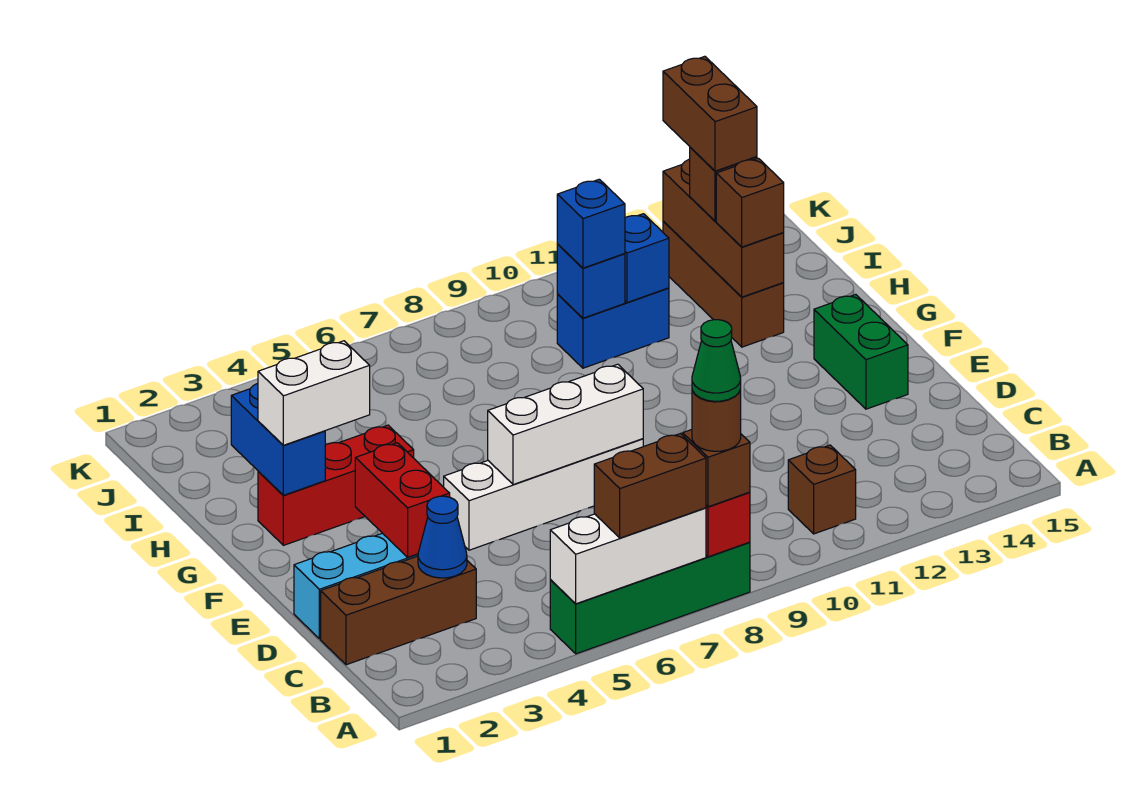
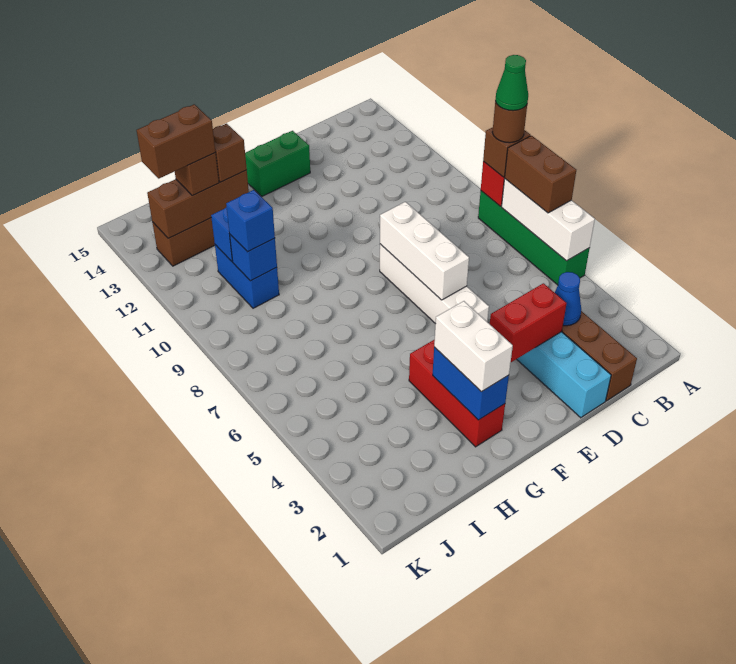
brown 1x1 brick [788,445,856,534] -> none
blue 1x2 brick [231,384,325,495] -> blue 1x2 brick turned to [433,347,509,420]

